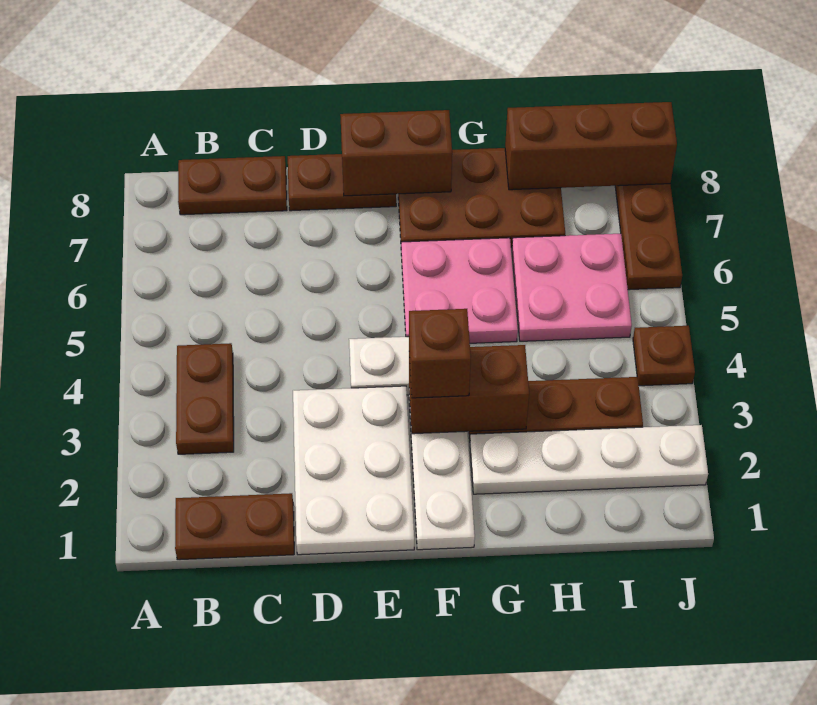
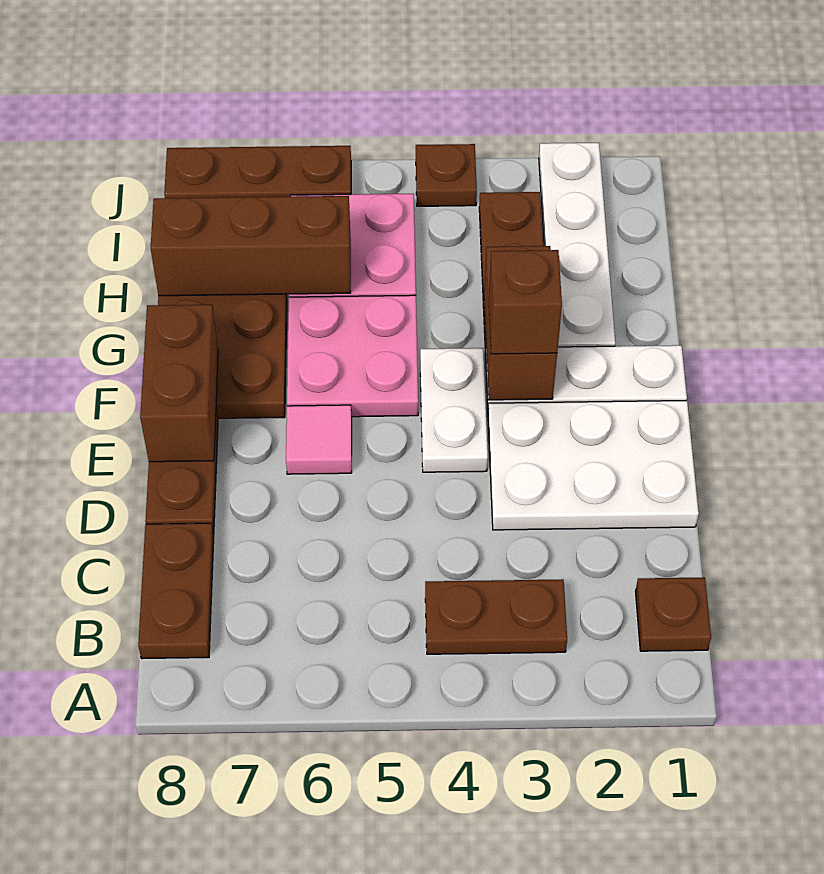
brown 1x2 plate [175,493,294,560] -> brown 1x1 plate [635,577,711,651]
none -> pink 1x1 tile [286,405,352,474]
brown 1x3 brick [505,102,677,190] -> brown 1x3 brick turned to [151,196,351,296]

